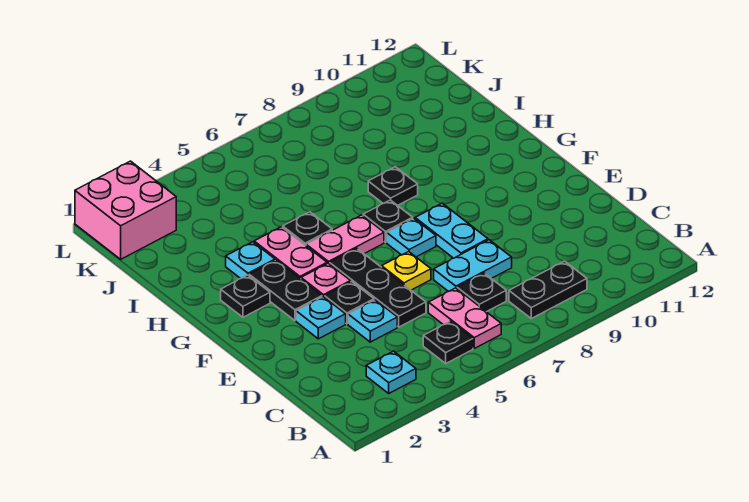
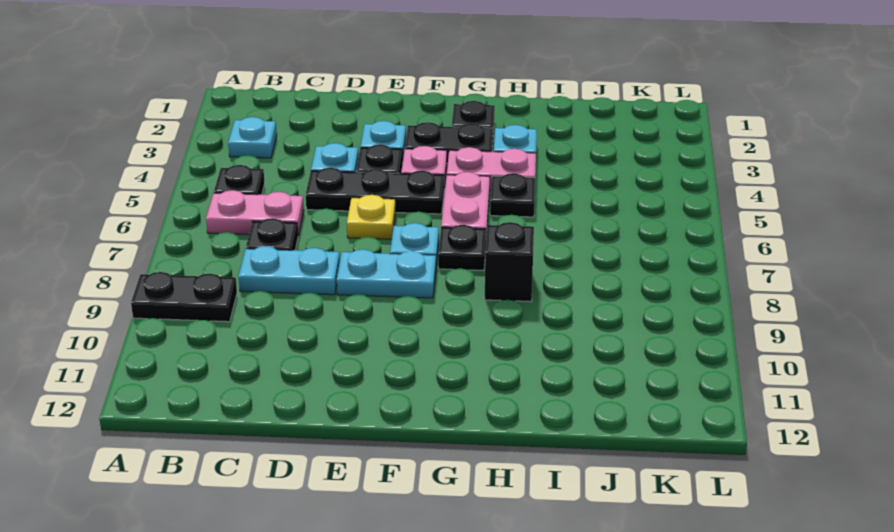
black 1x2 plate [509,261,587,318] -> black 1x2 plate turned to [131,272,237,322]
cyan 1x2 plate [434,240,512,292] -> cyan 1x2 plate turned to [239,246,340,295]
black 1x1 plate [368,167,418,206] -> black 1x1 brick [485,222,534,302]
pink 2x2 brick [75,161,176,259] -> none

